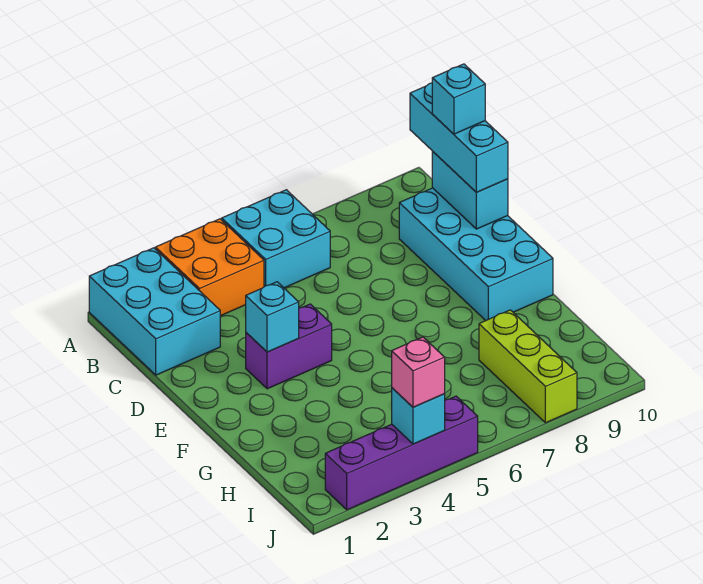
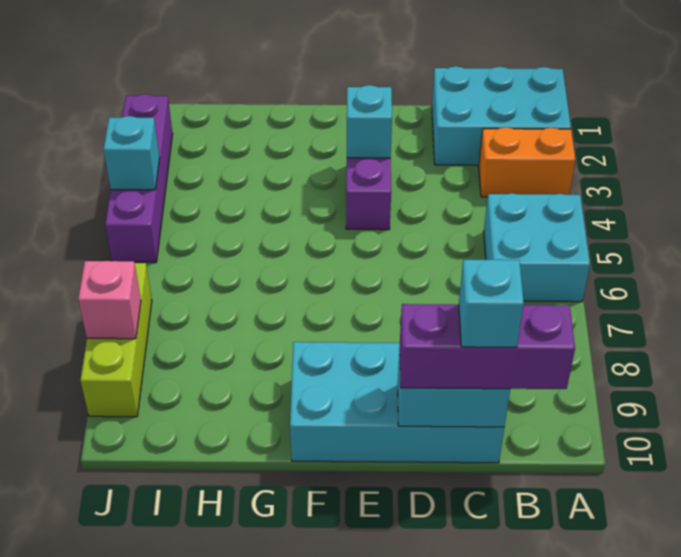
orange 2x2 brick [155,219,264,316] -> orange 1x2 brick [479,127,575,197]
cyan 1x3 brick [410,83,508,192] -> purple 1x3 brick [400,304,575,389]
lime 1x3 brick [479,310,577,423] -> lime 1x3 brick turned to [80,263,152,417]
pink 1x1 brick [392,337,445,407] -> pink 1x1 brick moved to [78,261,141,339]

